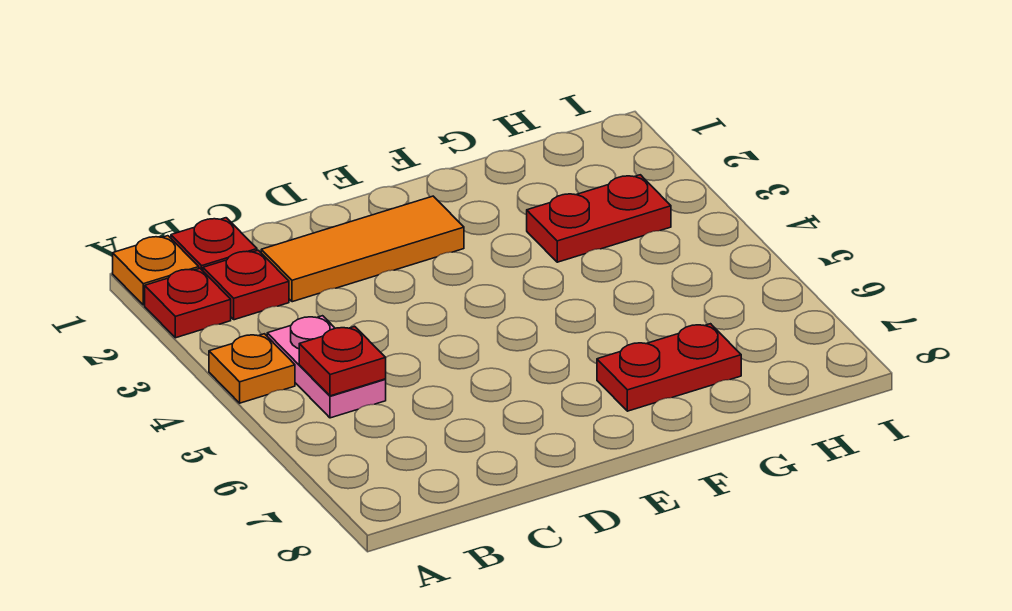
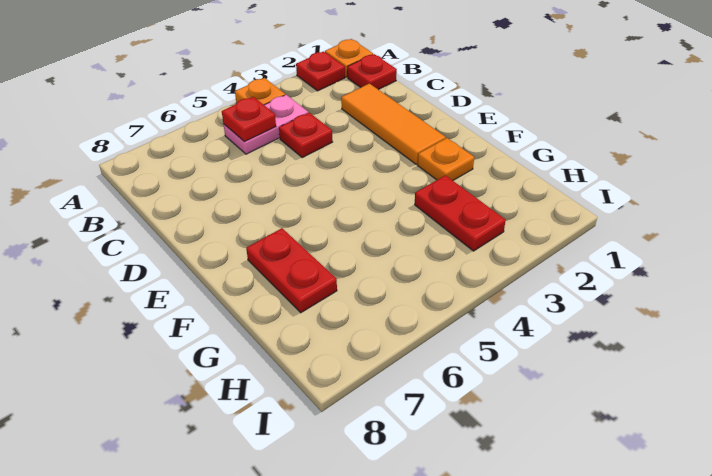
red 1x1 plate [203,250,289,320] -> red 1x1 plate moved to [279,113,333,158]
none -> orange 1x1 plate [418,138,474,181]

